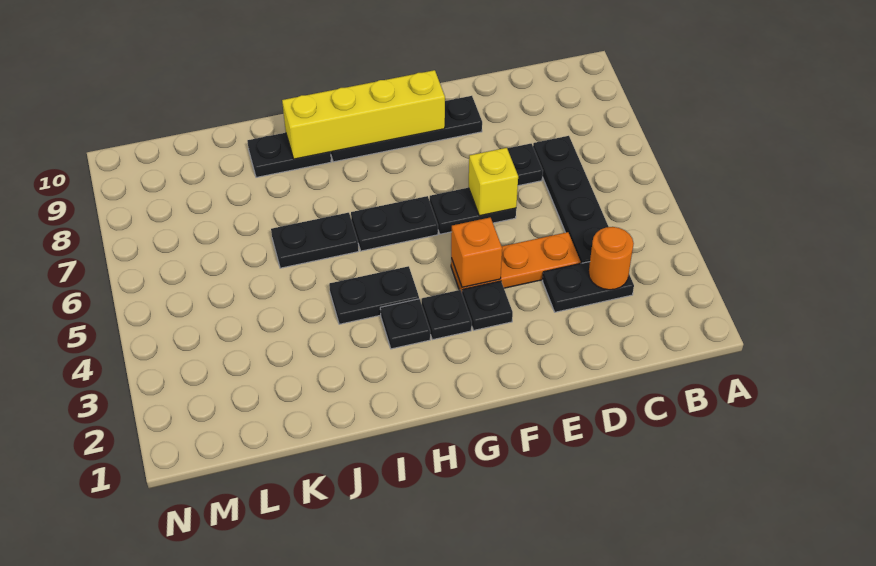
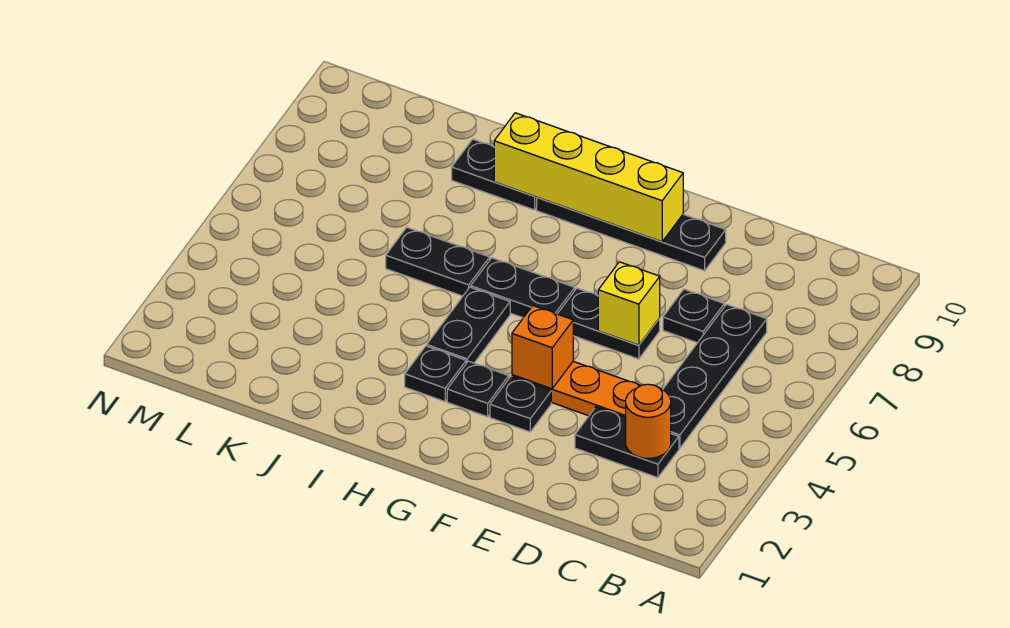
black 1x2 plate [329,266,419,324] -> black 1x2 plate turned to [427,287,510,363]

